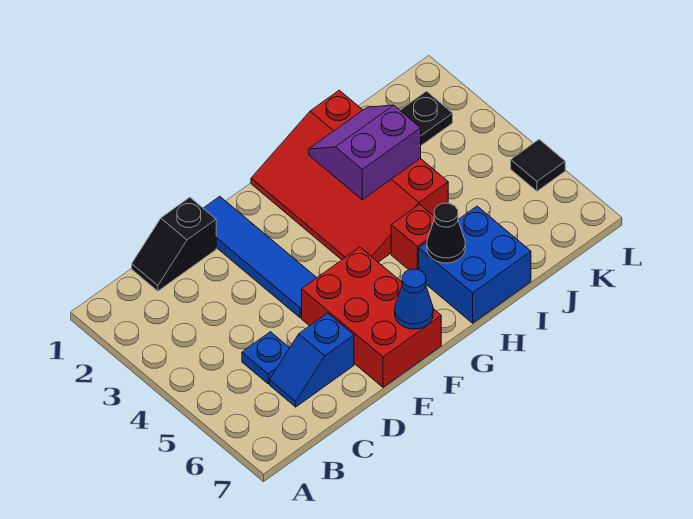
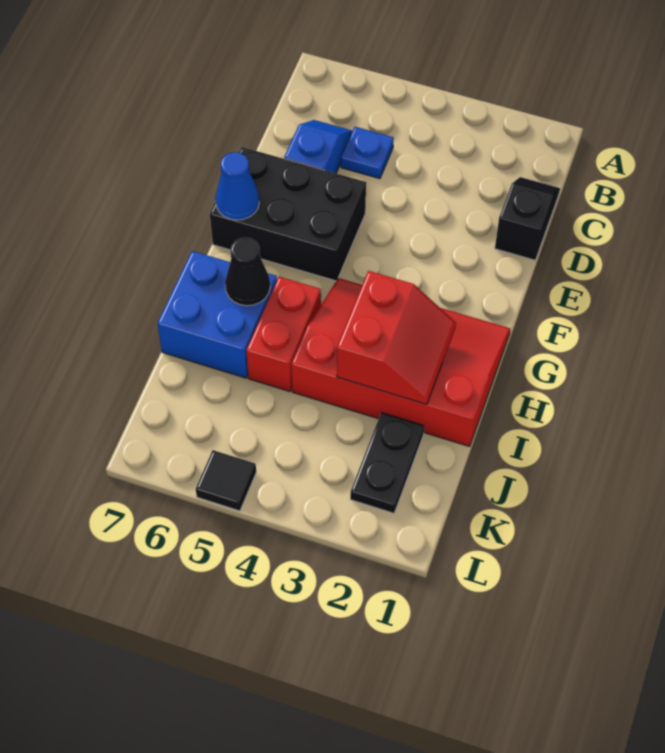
blue 1x4 tile [203,196,317,318] -> none
red 2x3 brick [302,247,441,387] -> black 2x3 brick [210,147,366,281]
purple 2x2 slope [309,105,421,200] -> red 2x2 slope [337,271,456,404]
red 1x1 brick [391,204,434,270] -> red 1x2 brick [246,277,321,391]

